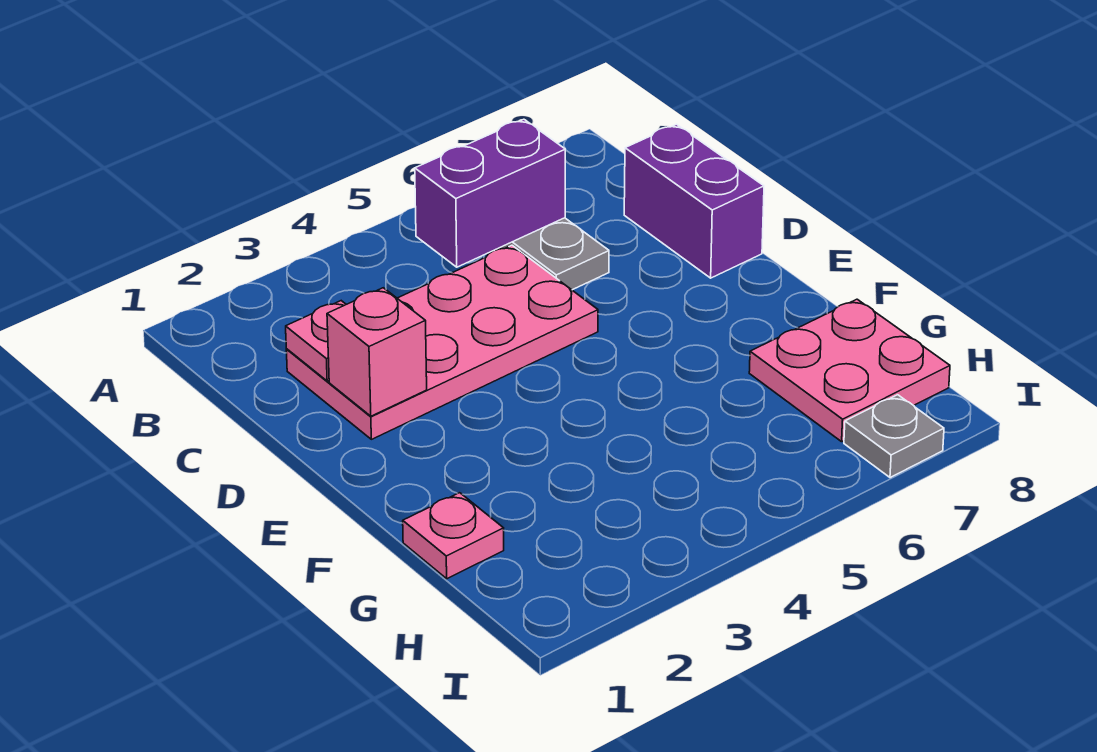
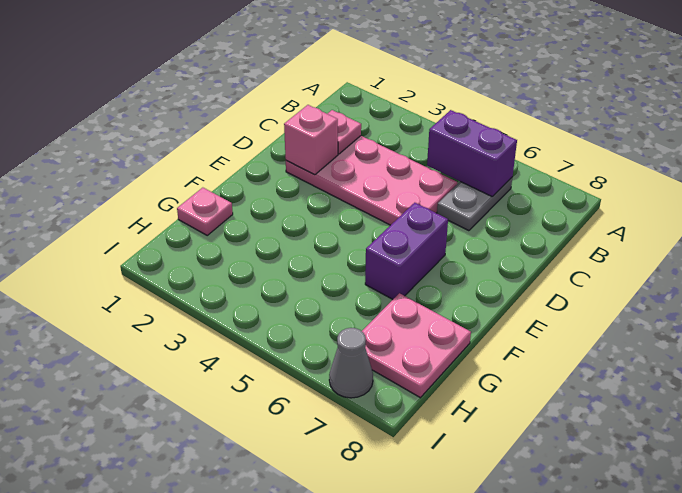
purple 1x2 brick [624,124,764,278] -> purple 1x2 brick moved to [365,203,448,299]
grey 1x1 plate [844,395,944,478] -> grey 1x1 cone [329,328,373,398]

